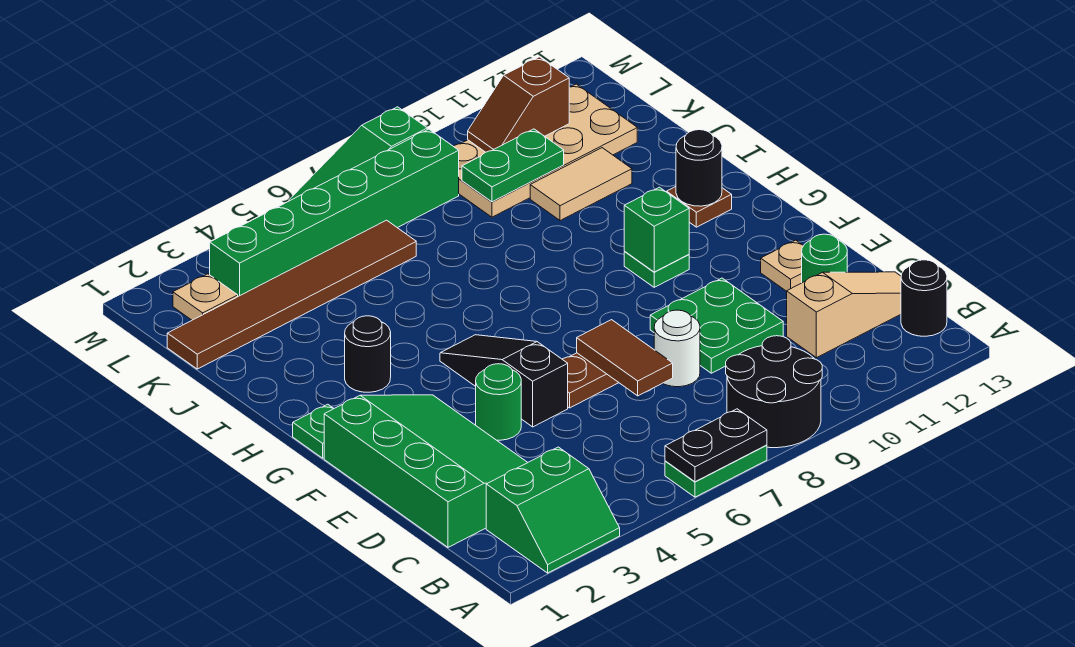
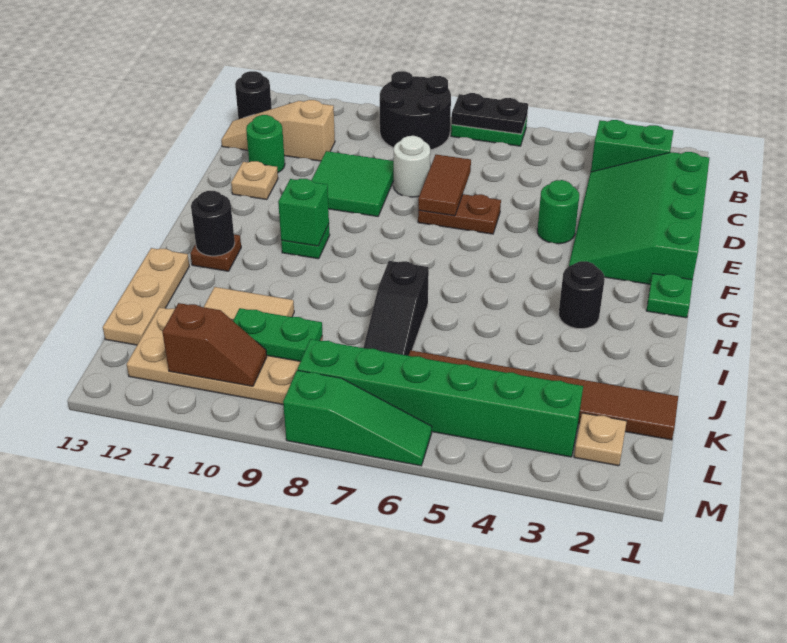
green 2x2 plate [650,278,783,373] -> green 2x2 tile [312,151,394,217]
black 1x3 slope [440,335,568,427] -> black 1x3 slope moved to [363,261,429,356]
none -> tan 1x3 plate [103,248,189,345]

